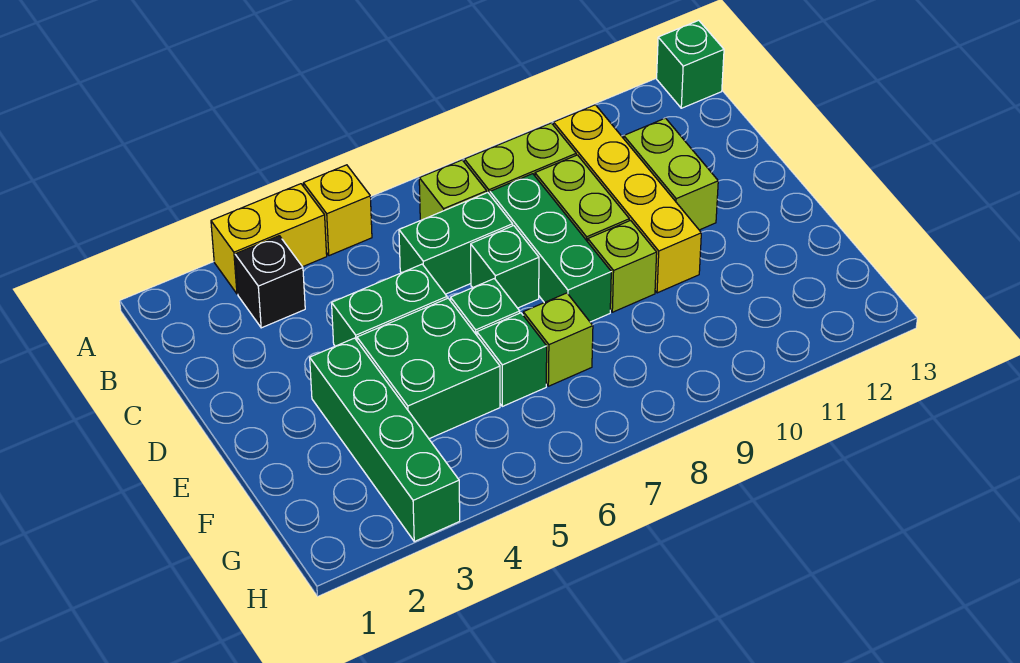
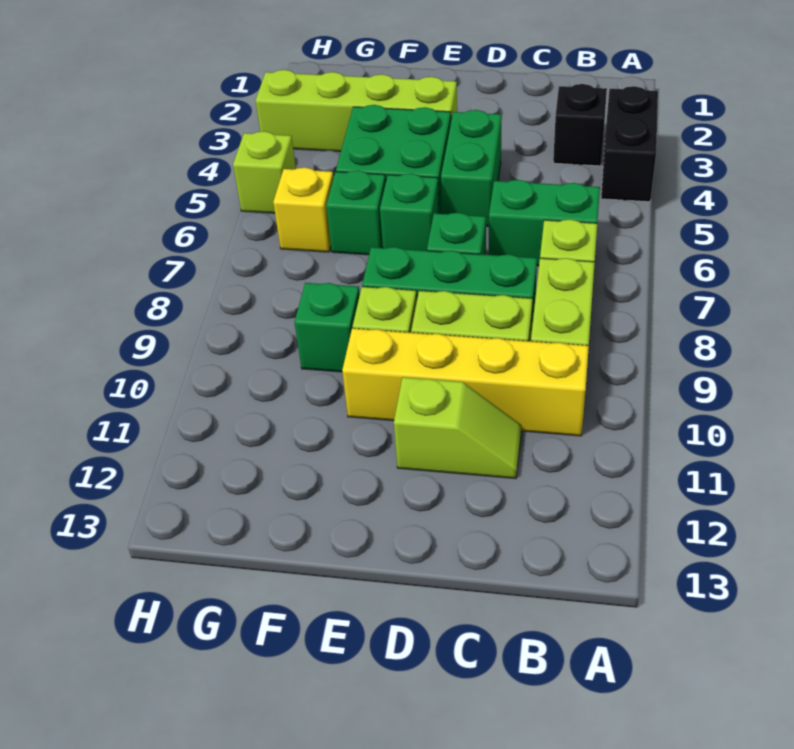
yellow 1x2 brick [211,184,327,294] -> black 1x2 brick [601,86,658,202]
yellow 1x1 brick [303,165,372,256] -> yellow 1x1 brick moved to [273,167,334,252]
green 1x1 brick [657,20,724,108] -> green 1x1 brick moved to [294,283,360,372]
green 1x2 brick [399,193,513,294] -> green 1x2 brick turned to [489,180,600,266]
lime 1x2 brick [624,118,718,230] -> lime 1x2 slope [394,377,521,479]
green 1x4 brick [310,338,460,541] -> lime 1x4 brick [255,70,457,152]
lime 1x1 brick [523,293,593,386] -> lime 1x1 brick moved to [233,131,296,213]

